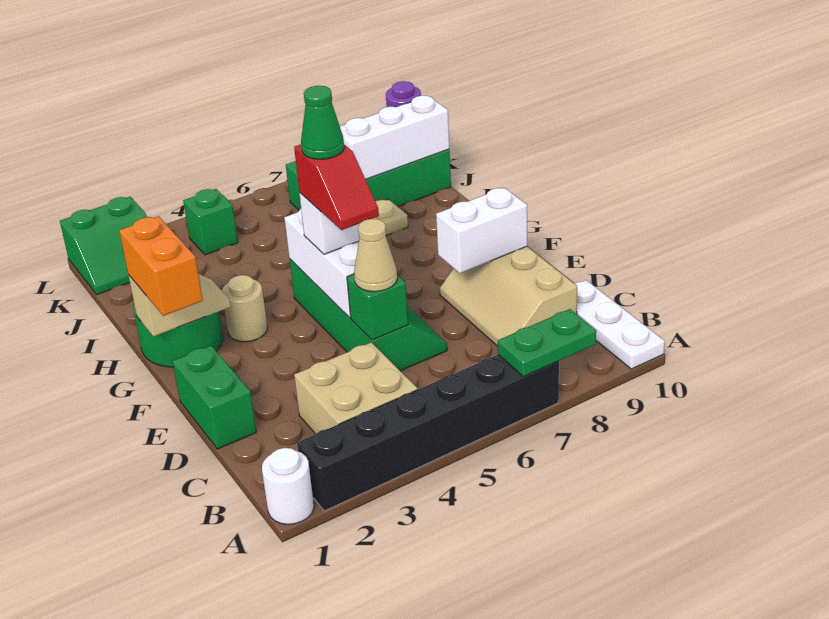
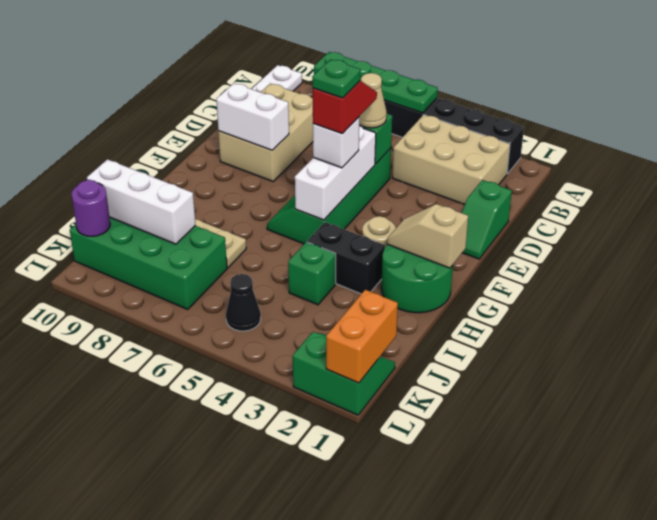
white 1x1 round brick [262,448,314,524] -> none
green 1x2 plate [498,309,596,377] -> green 1x4 plate [314,52,438,113]
tan 2x2 brick [294,342,418,434] -> tan 2x3 brick [392,115,510,205]
tan 2x3 slope [440,247,577,346] -> tan 2x3 brick [218,84,313,181]
green 1x2 brick [173,346,256,449] -> green 1x2 slope [462,180,512,259]
orange 1x2 brick [119,216,203,316] -> orange 1x2 brick moved to [326,290,398,383]
green 1x1 cone [301,86,344,159] -> green 1x1 plate [312,59,360,98]
none -> black 1x2 brick [307,222,385,294]
green 1x1 brick [183,189,238,255] -> green 1x1 brick moved to [288,242,336,305]
none -> black 1x1 cone [226,274,261,331]

